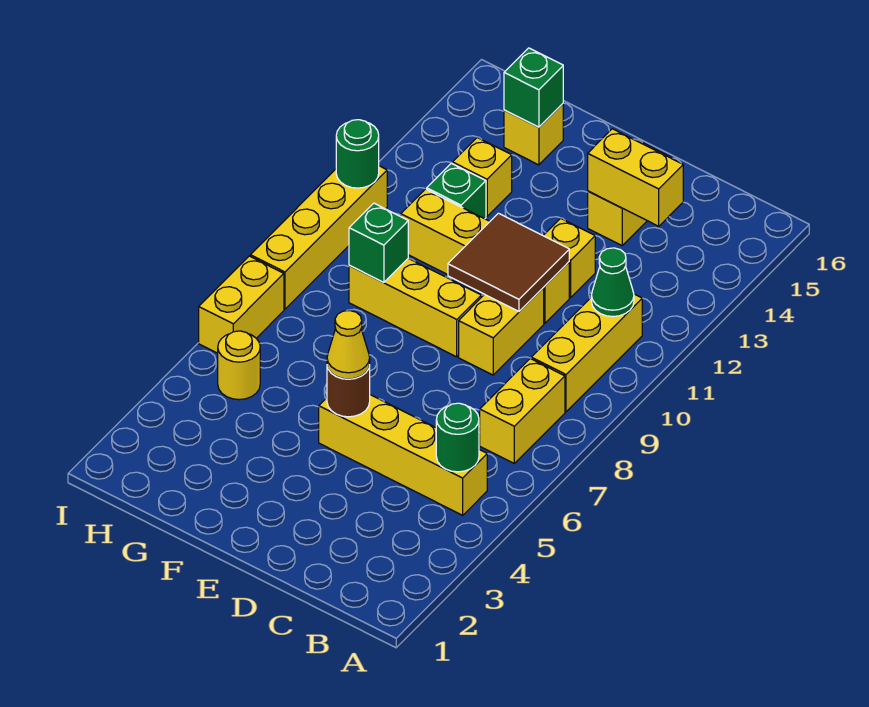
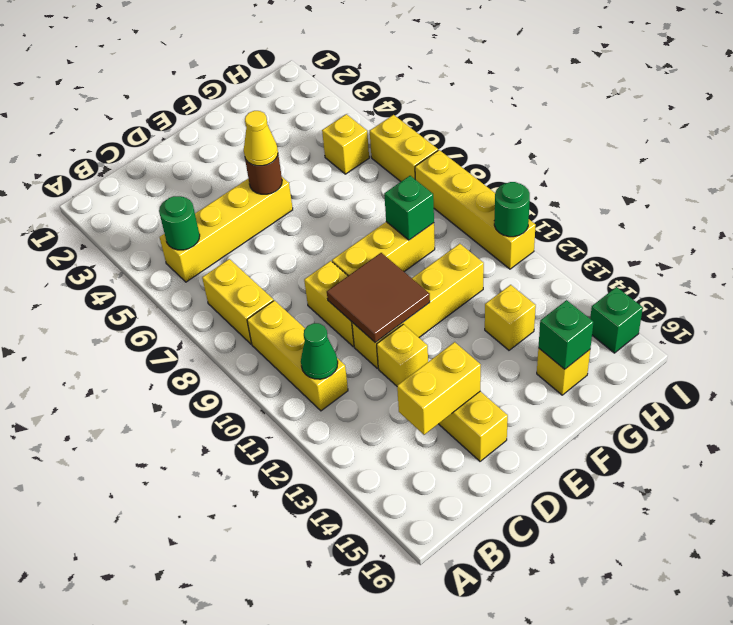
green 1x1 brick [427,163,486,219] -> green 1x1 brick moved to [590,287,643,353]
yellow 1x1 round brick [218,331,260,400] -> yellow 1x1 brick [322,114,369,174]

